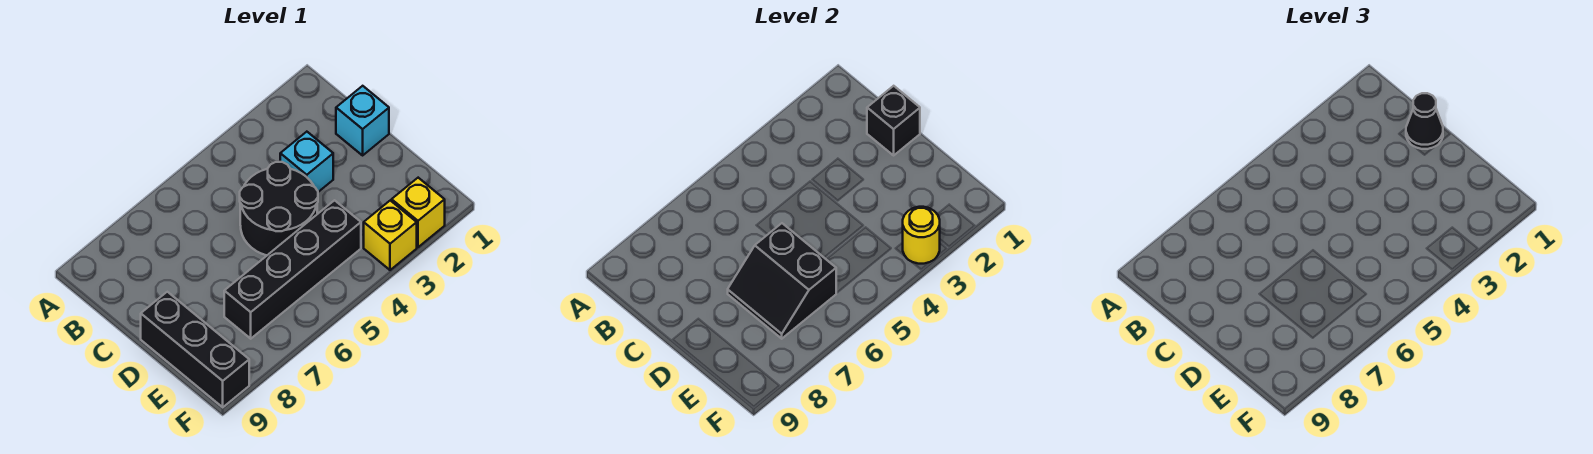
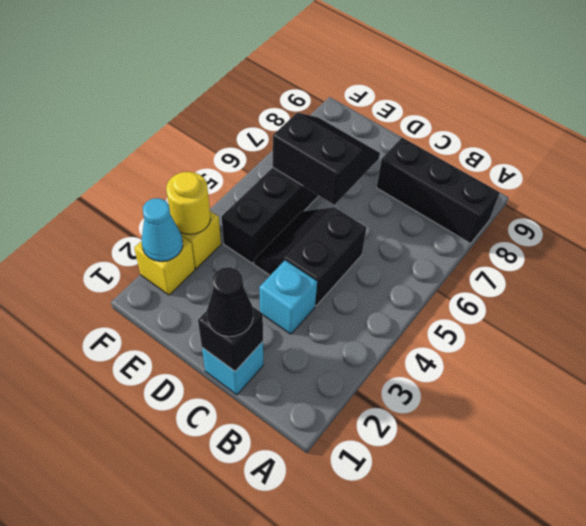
black 2x2 round brick [240,162,318,255] -> black 2x2 slope [254,207,366,306]
black 1x3 brick [141,292,249,407] -> black 1x3 brick moved to [377,138,500,244]
none -> cyan 1x1 cone [142,198,183,261]

